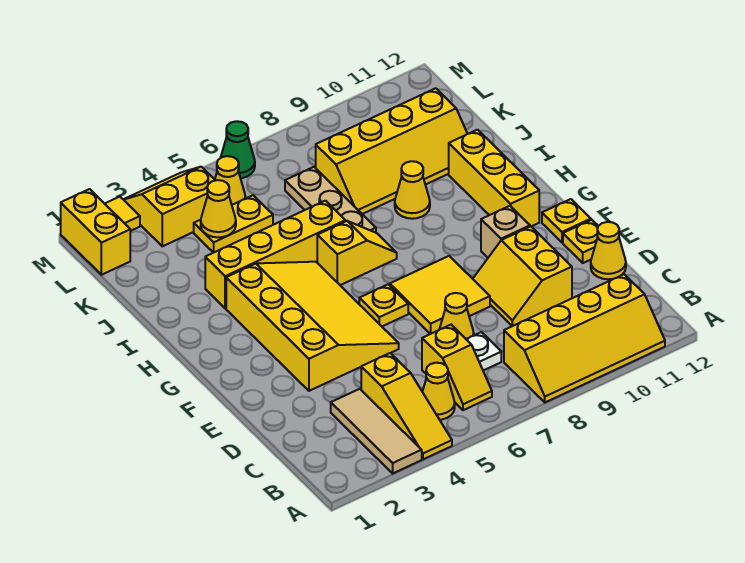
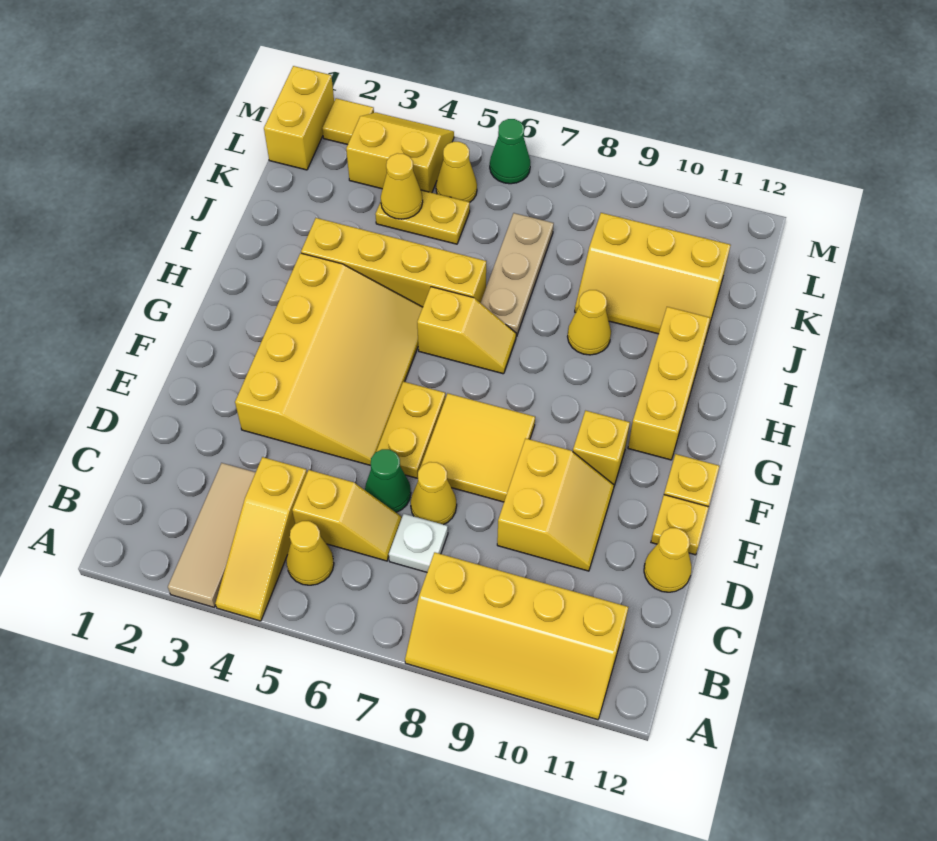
yellow 1x2 slope [422,325,492,410] -> yellow 1x2 slope turned to [292,470,402,561]
none -> green 1x1 cone [365,449,411,512]
yellow 2x2 slope [473,227,572,326] -> yellow 2x2 slope turned to [497,439,614,571]
yellow 1x1 plate [359,284,408,326] -> yellow 1x2 plate [376,382,445,478]
tan 1x1 brick [481,206,530,258] -> yellow 1x1 brick [573,411,630,485]
yellow 2x4 slope [316,88,467,214] -> yellow 2x3 slope [575,213,731,339]

